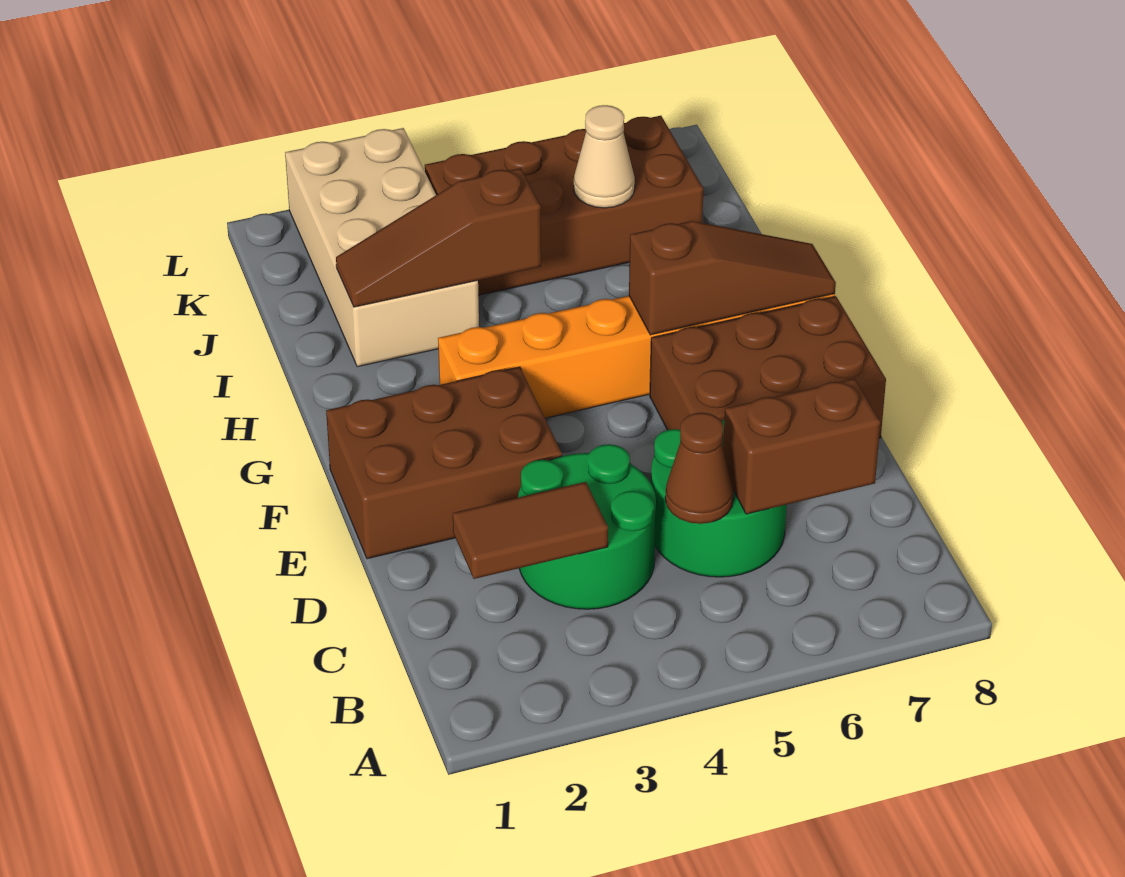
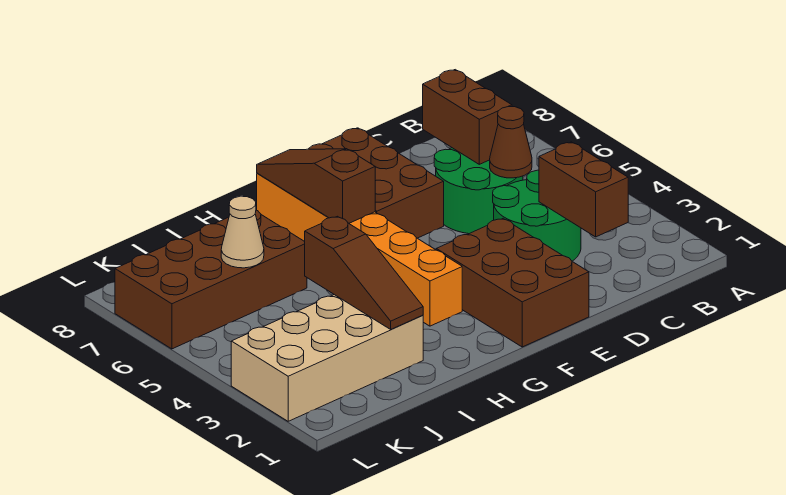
brown 1x2 tile [453,482,608,579] -> brown 1x2 brick [539,142,628,237]
brown 2x4 brick [425,116,703,295] -> brown 2x4 brick turned to [115,210,307,349]

